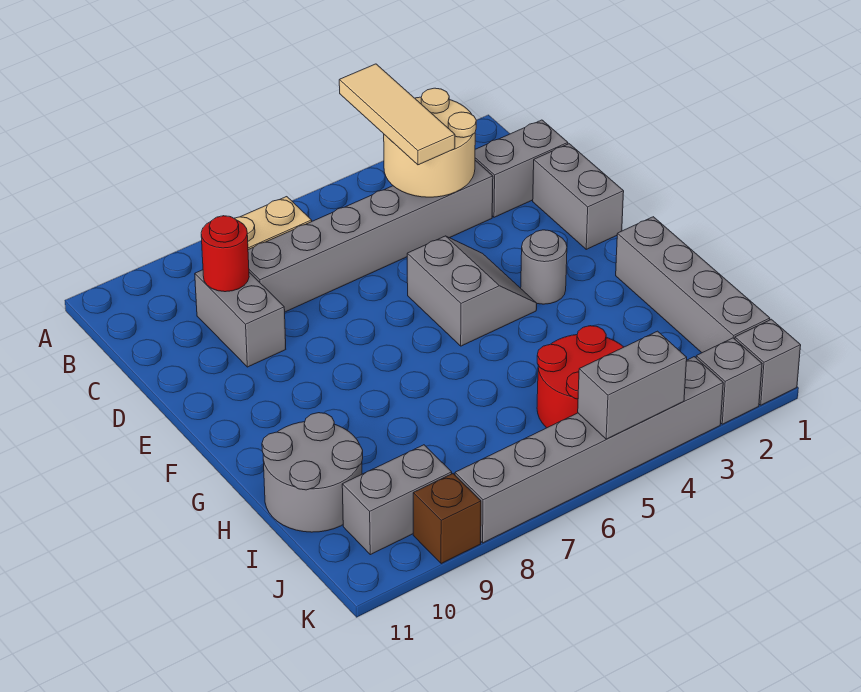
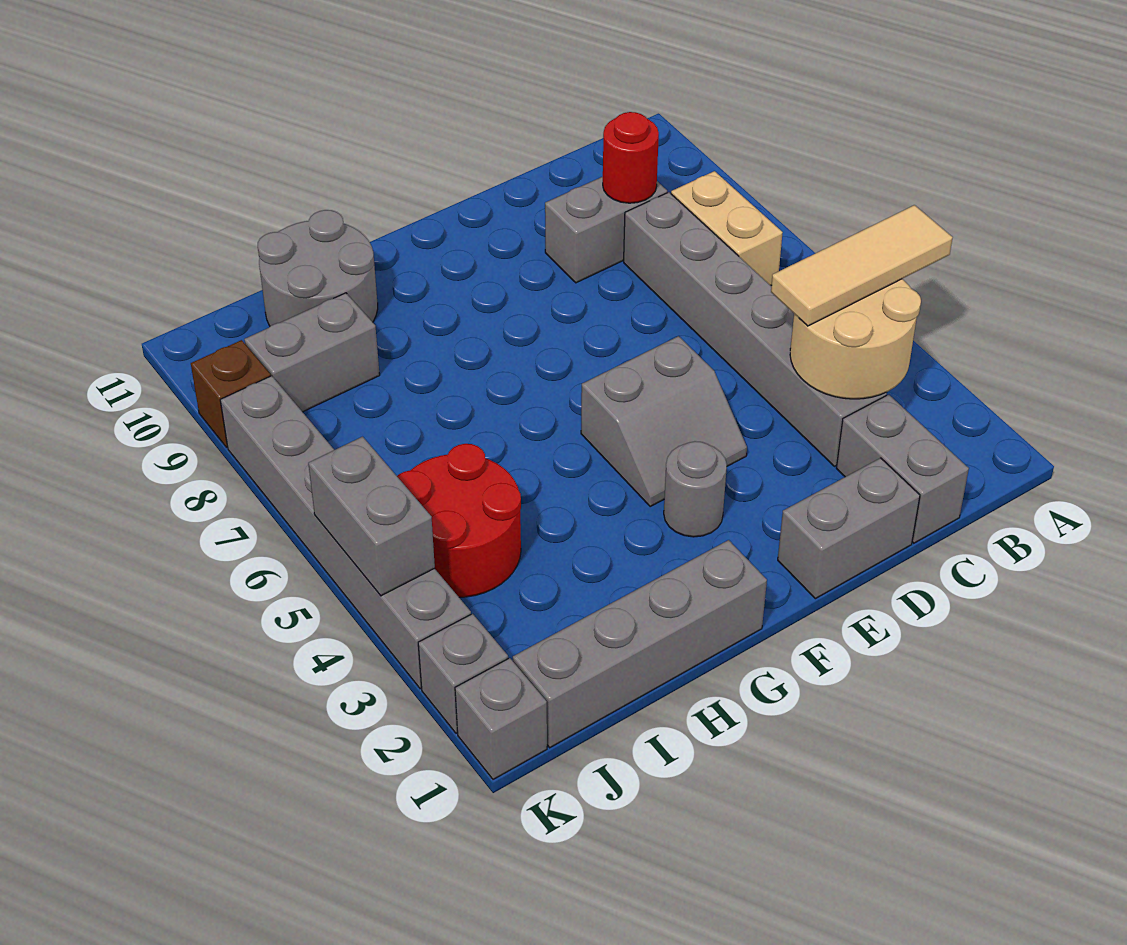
grey 1x2 brick [342,445,452,555] -> grey 1x2 brick turned to [244,293,380,412]

